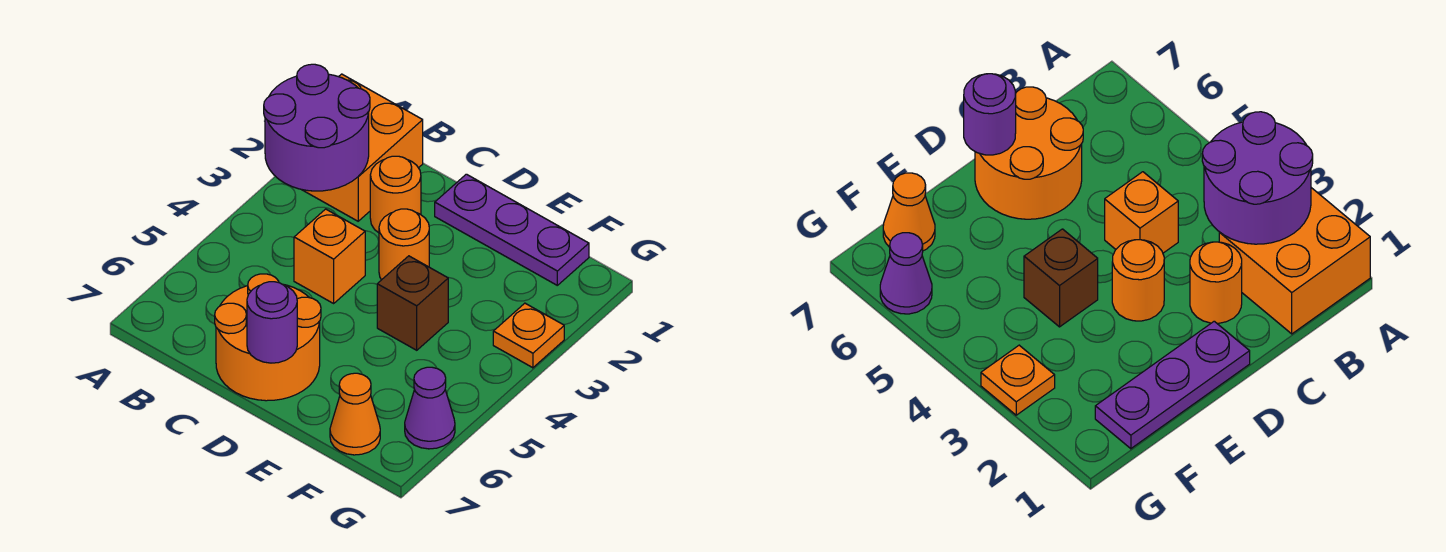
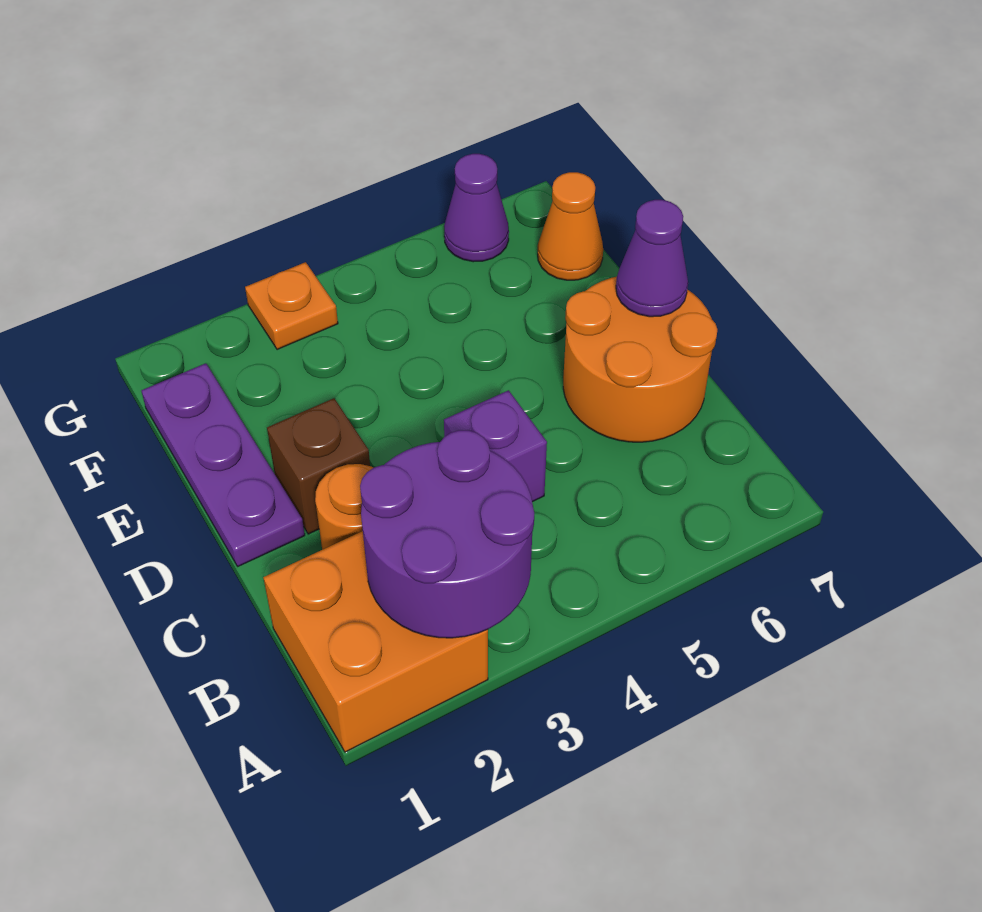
orange 1x1 brick [294,209,365,303] -> purple 1x1 brick [444,390,547,502]
orange 1x1 round brick [379,209,429,280] -> none
purple 1x1 round brick [247,282,297,363] -> purple 1x1 cone [616,200,688,317]
brown 1x1 brick [377,256,448,350] -> brown 1x1 brick moved to [267,398,370,534]

